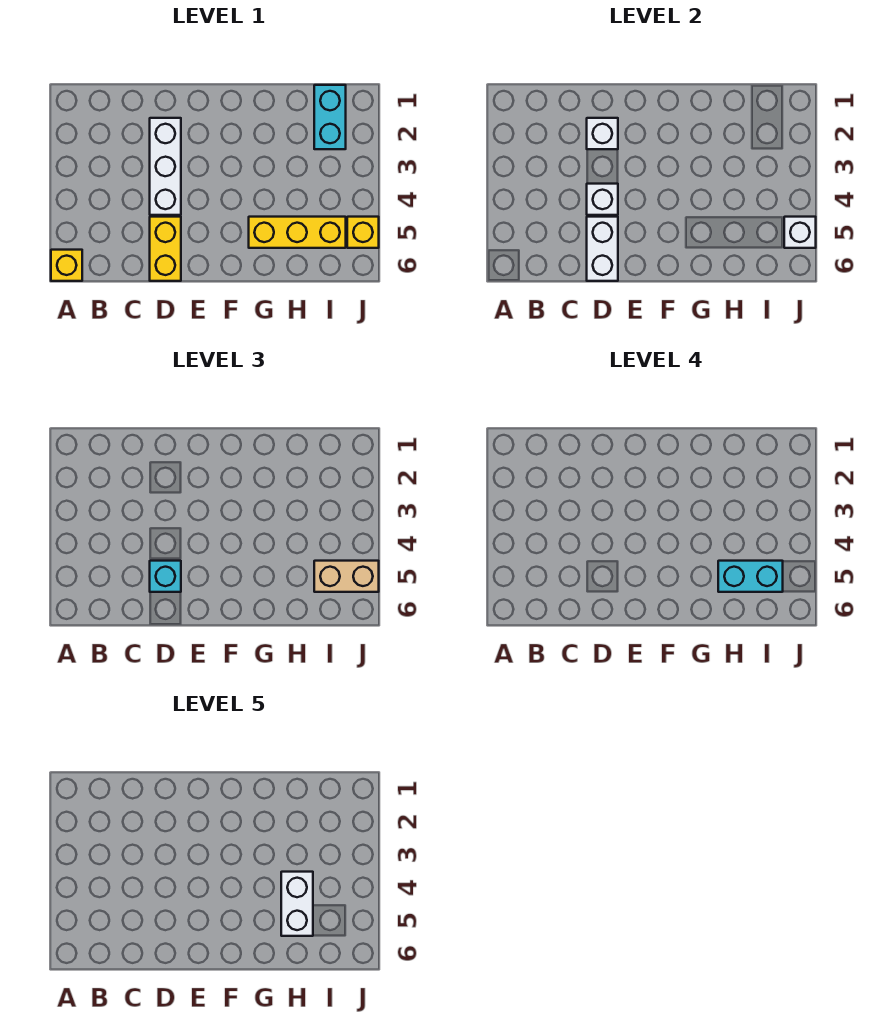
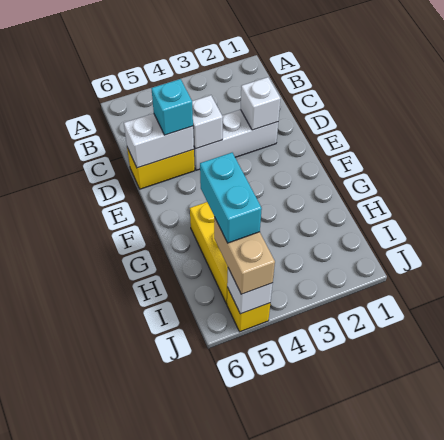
yellow 1x1 brick [51,250,82,281] -> none
white 1x2 brick [281,872,313,936] -> none
cyan 1x2 brick [314,85,346,149] -> none

